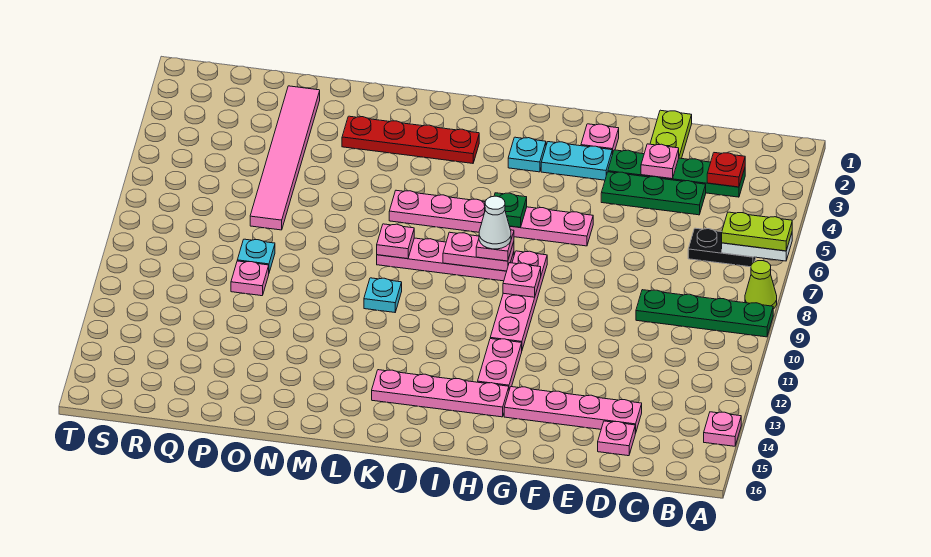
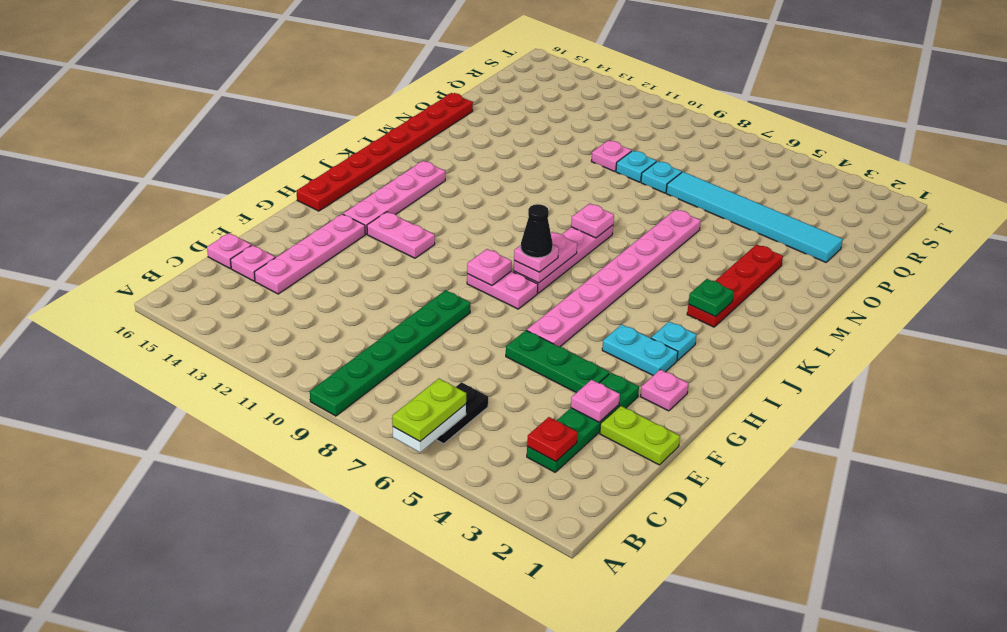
lime 1x1 cone [745,261,777,309] -> none
green 1x4 plate [636,290,773,337] -> green 1x6 plate [310,290,470,416]
pink 1x1 plate [704,412,741,446] -> pink 1x1 plate moved to [207,233,251,268]
green 1x3 plate [601,172,706,215] -> green 1x3 plate turned to [506,330,610,393]
cyan 1x2 plate [541,142,612,180] -> cyan 1x2 plate turned to [602,324,678,375]
pink 1x6 plate [389,190,593,246] -> pink 1x8 plate [527,209,701,347]
pink 1x4 plate [490,251,547,349] -> pink 1x2 plate [467,271,538,309]
none -> red 1x8 plate [297,93,473,211]
green 1x1 plate [494,193,527,227] -> green 1x1 plate moved to [688,279,734,317]
white 1x1 cone [479,196,511,249] -> black 1x1 cone [521,204,553,258]
cyan 1x1 plate [364,278,402,312] -> cyan 1x1 plate moved to [641,161,682,193]
pink 1x6 tile [250,86,320,230] -> cyan 1x6 tile [666,172,843,262]

